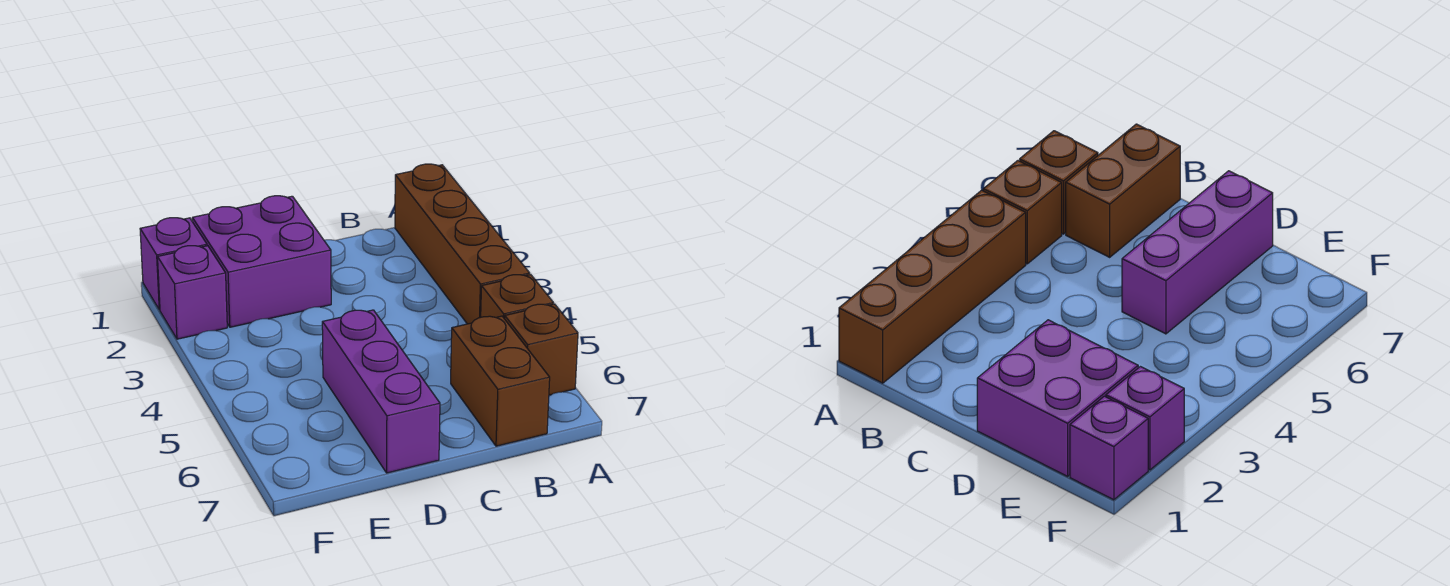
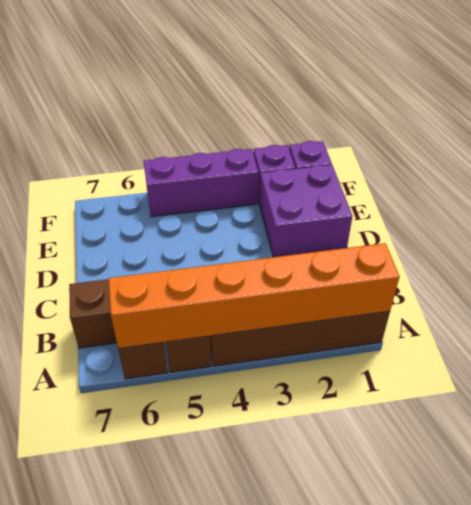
none -> orange 1x6 brick [109,243,400,349]
purple 1x3 brick [322,310,440,473] -> purple 1x3 brick moved to [144,149,258,217]

